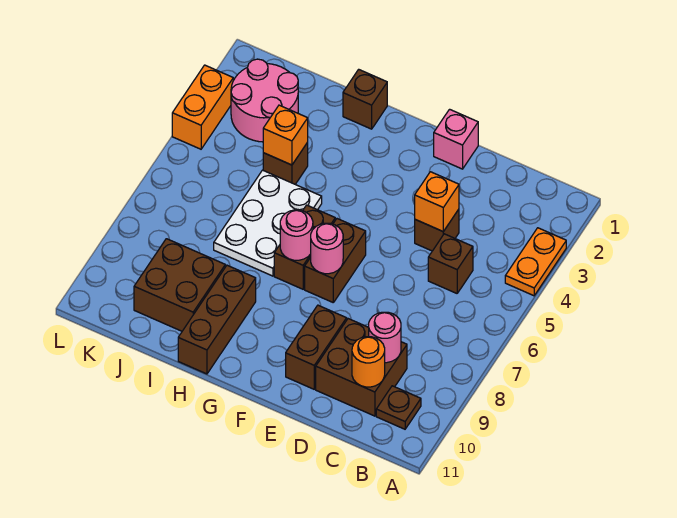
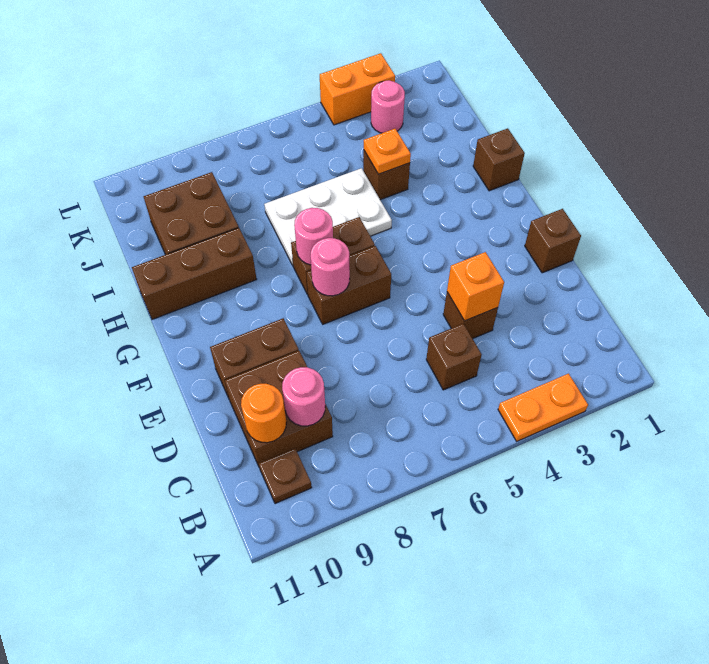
pink 1x1 brick [434,109,478,169] -> brown 1x1 brick [525,209,581,273]
orange 1x1 brick [263,105,308,165] -> orange 1x1 plate [364,129,411,174]
pink 2x2 round brick [231,59,298,142] -> pink 1x1 round brick [371,80,405,133]

